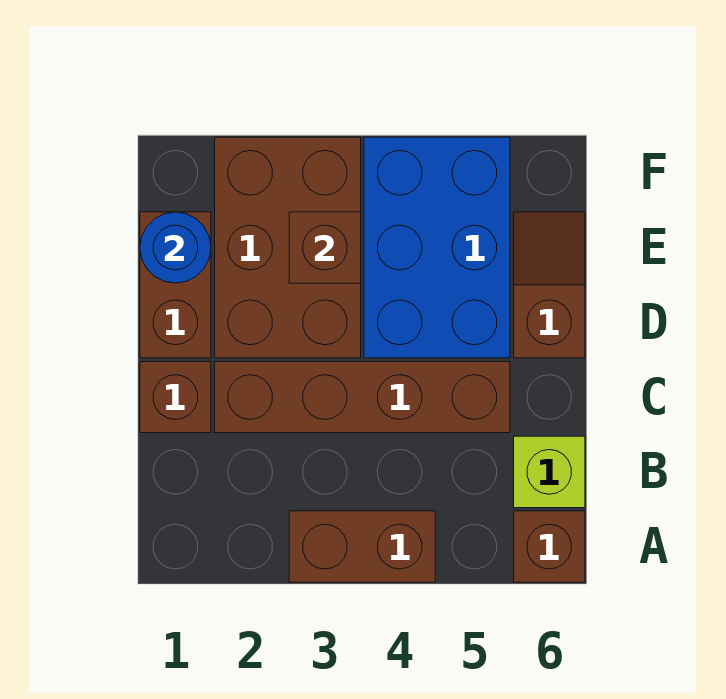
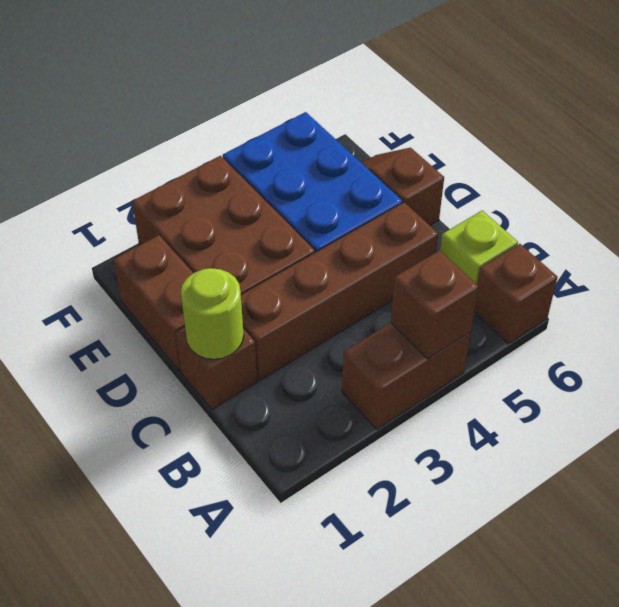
none -> lime 1x1 round brick [181,268,244,359]
blue 1x1 round brick [140,212,211,283] -> none
brown 1x1 brick [289,212,361,283] -> brown 1x1 brick moved to [391,250,478,359]

